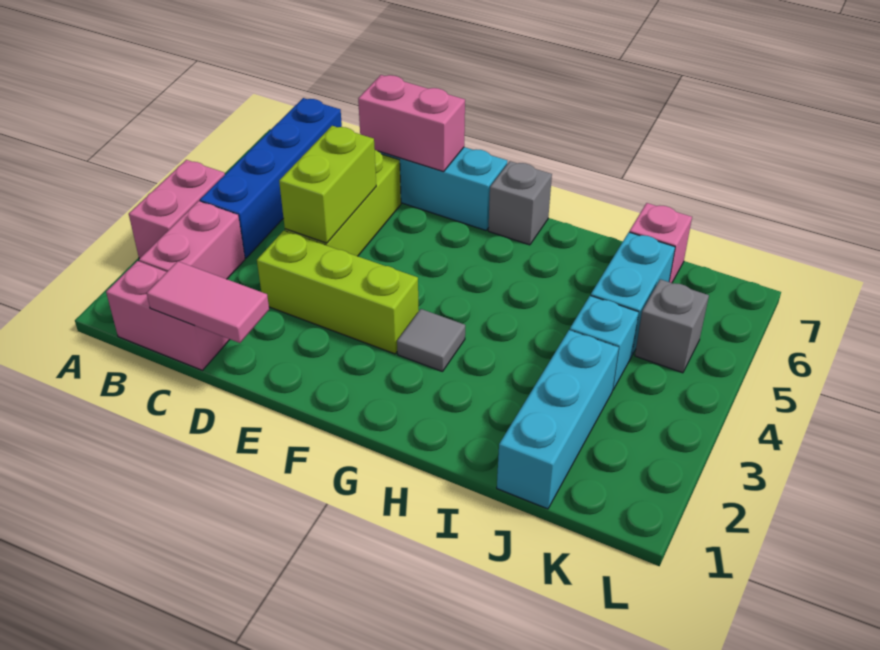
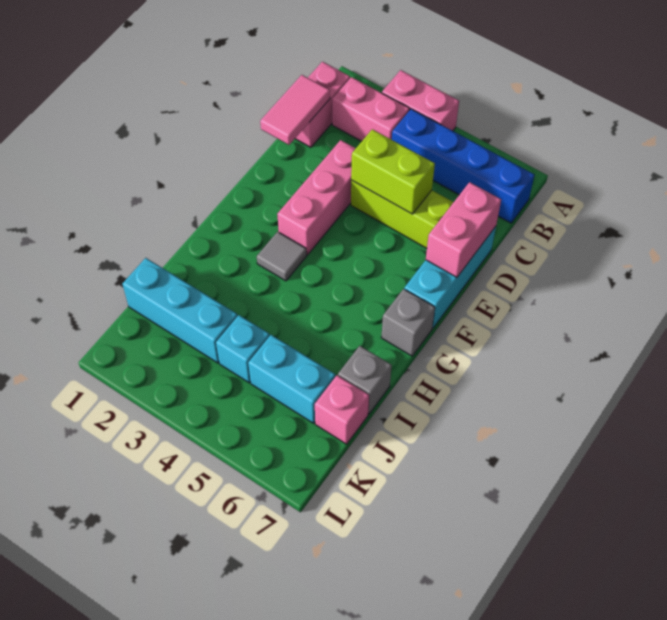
lime 1x3 brick [257,231,419,354] -> pink 1x3 brick [277,140,356,255]
grey 1x1 brick [635,279,709,373] -> grey 1x1 brick moved to [338,346,392,414]

